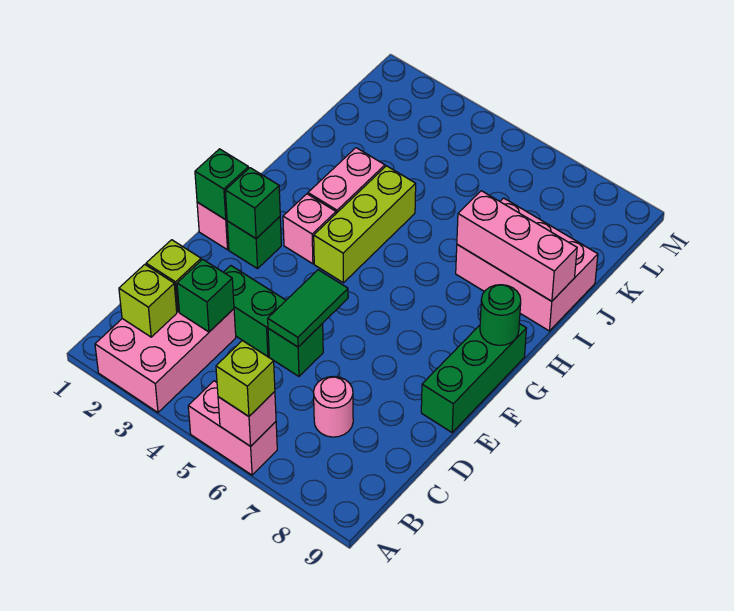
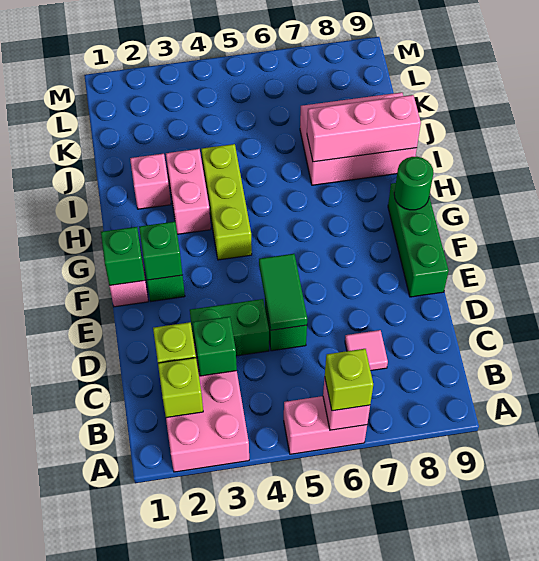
pink 1x1 round brick [314,376,353,437] -> pink 1x1 tile [345,330,388,371]
pink 1x1 brick [283,194,336,264] -> pink 1x1 brick moved to [130,154,171,209]

